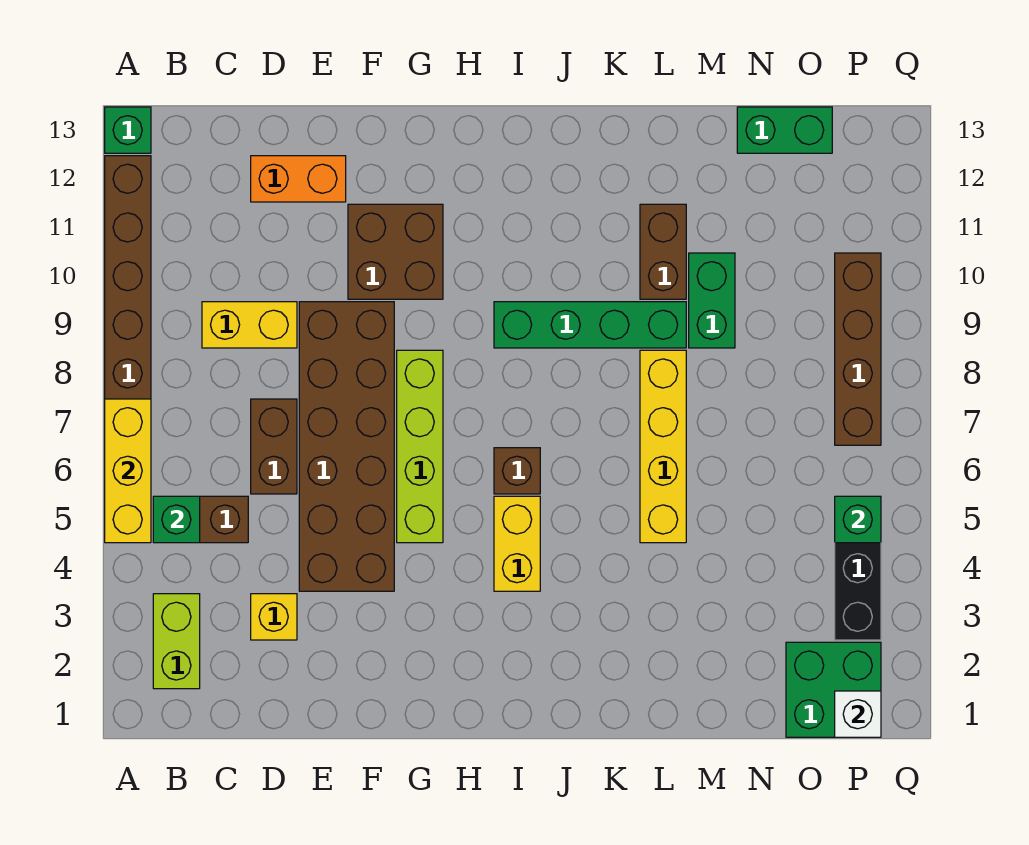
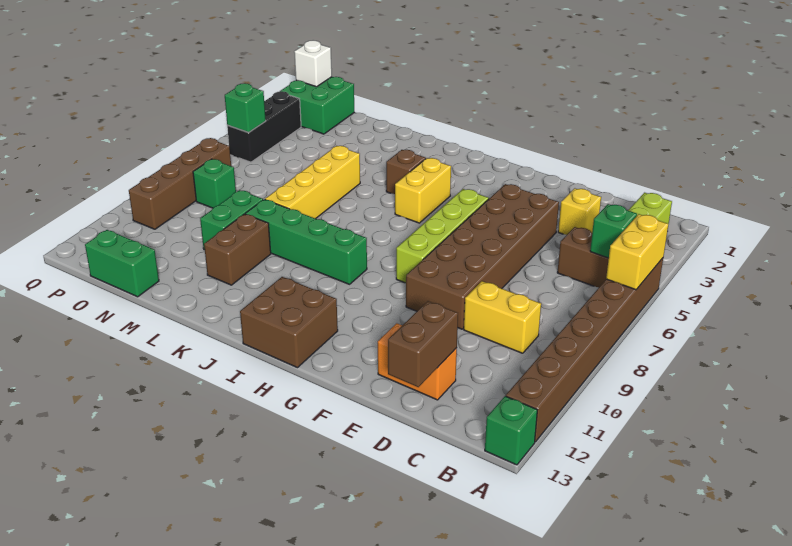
yellow 1x3 brick [105,399,151,543] -> yellow 1x2 brick [606,214,669,290]
brown 1x2 brick [251,399,297,494] -> brown 1x2 brick moved to [388,301,458,387]
brown 2x2 brick [348,204,443,299] -> brown 2x2 brick moved to [240,277,338,368]
brown 1x1 brick [494,448,540,494] -> brown 1x1 brick moved to [386,150,426,194]
none -> green 1x1 brick [193,159,236,208]

